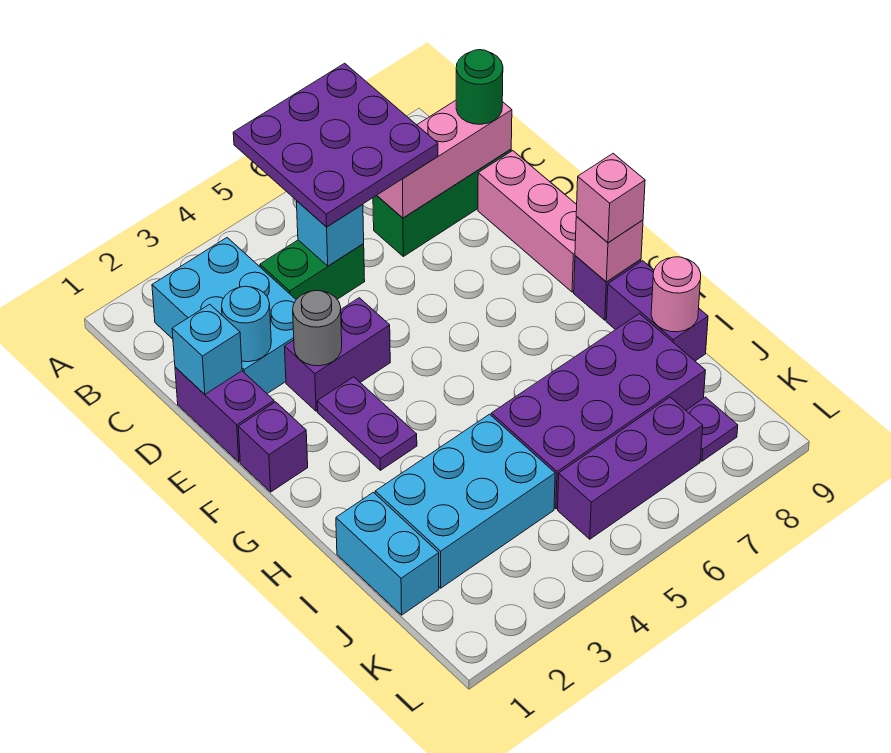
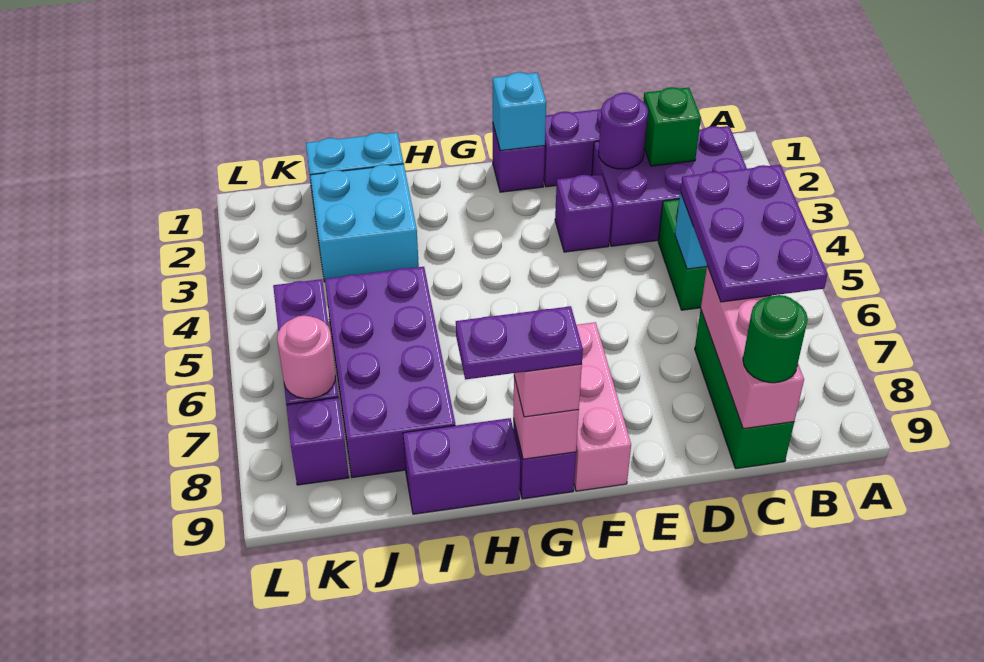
purple 3x3 plate [233,63,438,227] -> purple 2x3 plate [681,165,828,302]
cyan 2x3 brick [152,238,296,394] -> purple 2x3 brick [592,126,747,246]
none -> green 1x1 brick [643,87,701,166]
cyan 1x1 brick [172,304,242,394] -> cyan 1x1 brick moved to [493,72,546,151]
cyan 1x1 round brick [222,286,271,362] -> purple 1x1 round brick [598,93,648,169]
pink 1x3 brick [478,151,577,292] -> pink 1x3 brick turned to [574,322,631,491]
purple 1x2 brick [285,298,390,411] -> purple 1x1 brick [555,174,612,252]
grey 1x1 round brick [293,290,342,366] -> none
purple 1x2 plate [317,377,417,470] -> purple 1x2 plate moved to [456,306,583,380]
cyan 2x3 brick [375,414,555,588] -> cyan 2x2 brick [310,164,419,282]
pink 1x1 round brick [651,257,701,332] -> pink 1x1 round brick moved to [277,316,336,399]
purple 1x1 plate [686,397,738,461] -> purple 1x1 brick [286,398,349,485]

